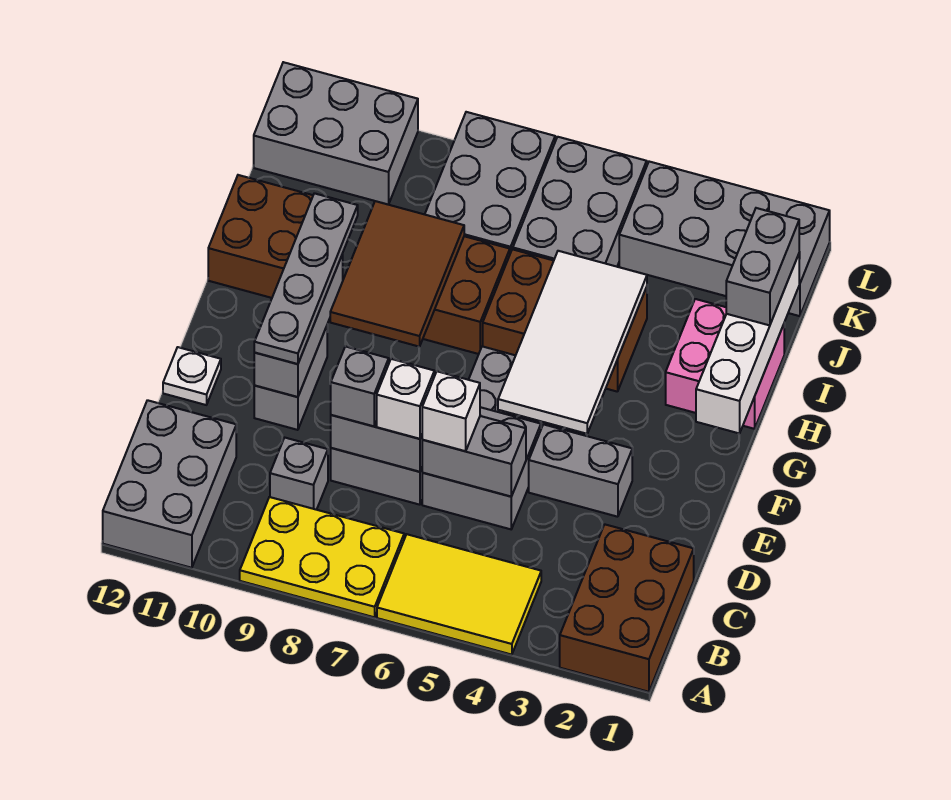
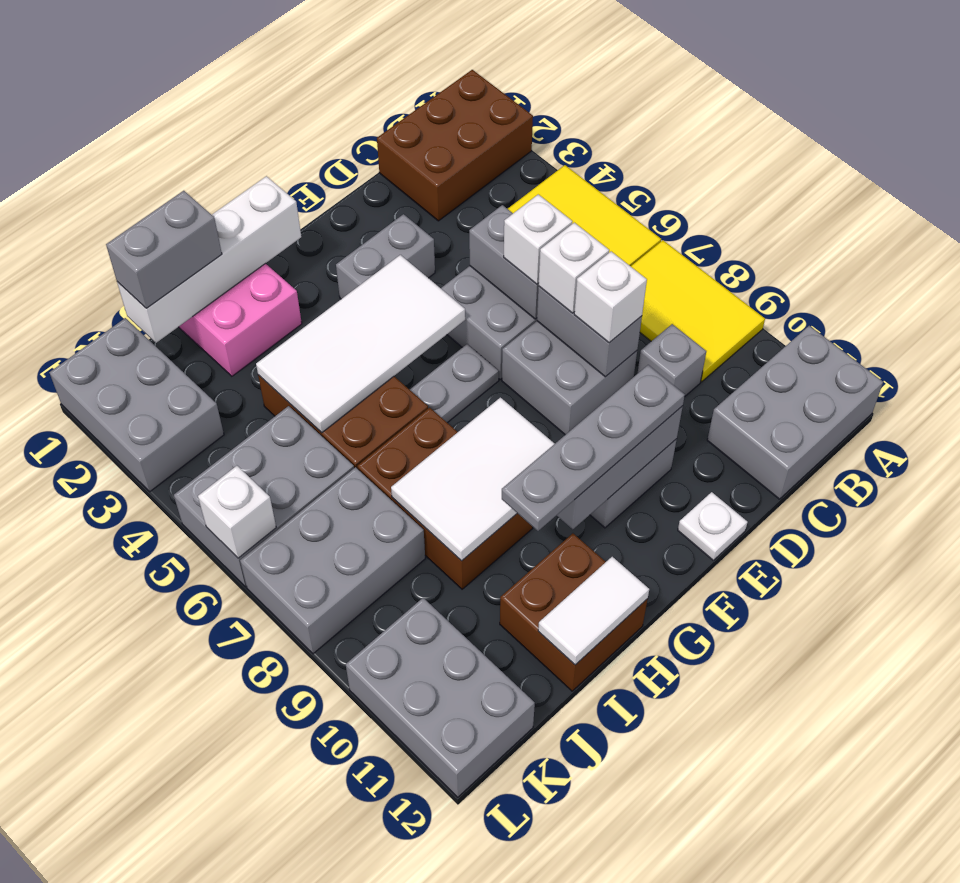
yellow 2x3 plate [240,497,404,617] -> yellow 2x3 tile [631,240,765,382]
grey 1x1 brick [331,346,389,426] -> white 1x1 brick [574,251,647,343]
grey 1x2 brick [529,424,632,517] -> grey 1x2 brick turned to [336,214,435,299]
brown 2x3 tile [330,201,464,347] -> white 2x3 tile [391,398,555,561]
none -> white 1x2 tile [538,557,649,665]
grey 2x4 brick [619,162,830,316] -> grey 2x3 brick [49,318,224,492]
none -> white 1x1 brick [198,466,276,558]

